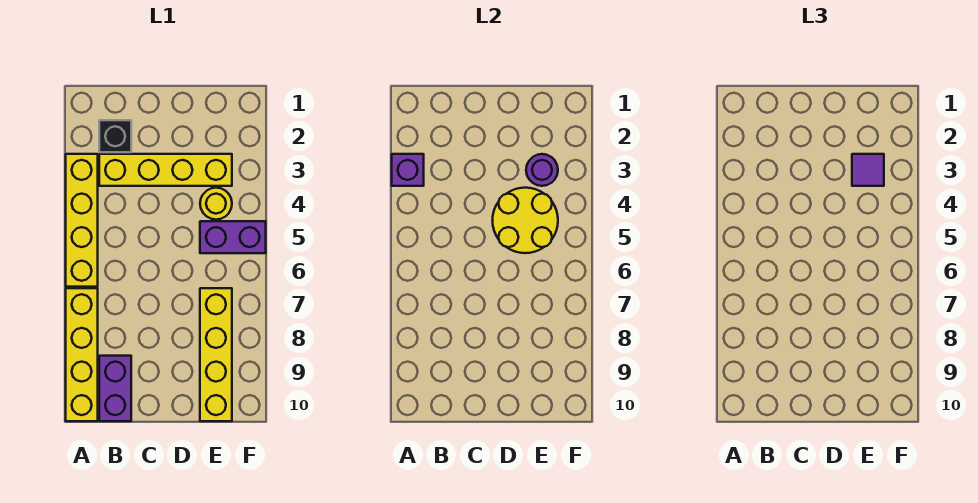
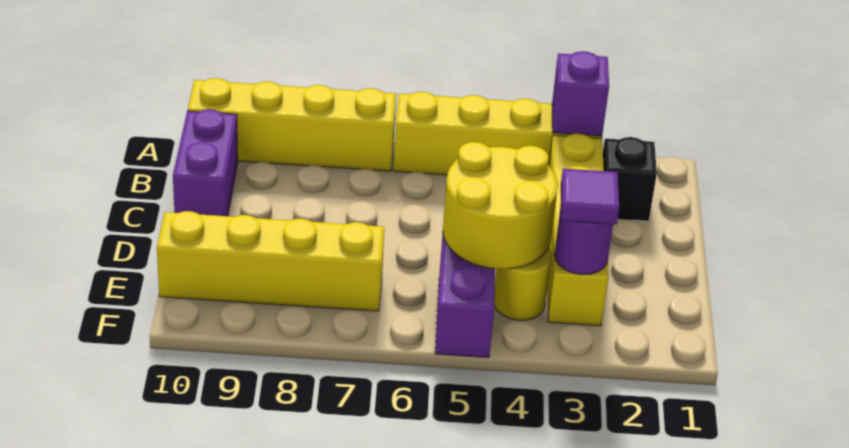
purple 1x2 brick [99,356,131,421] -> purple 1x2 brick turned to [173,109,238,216]

